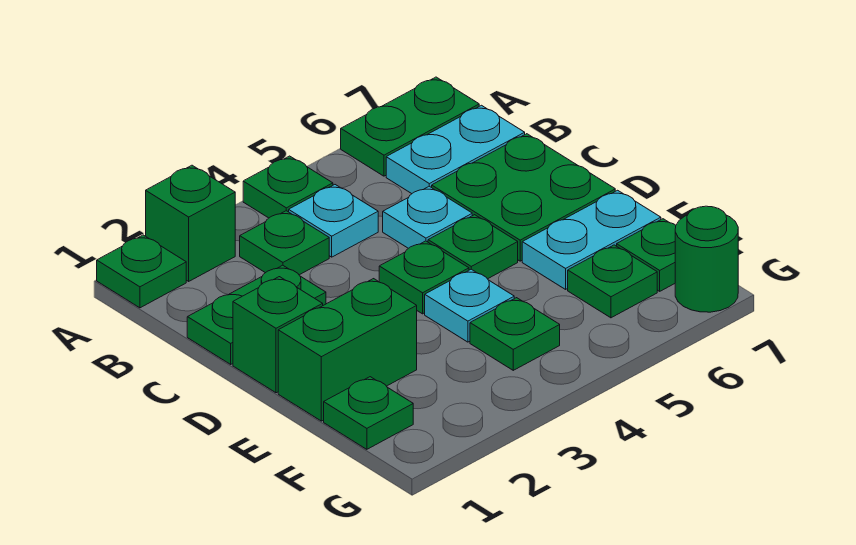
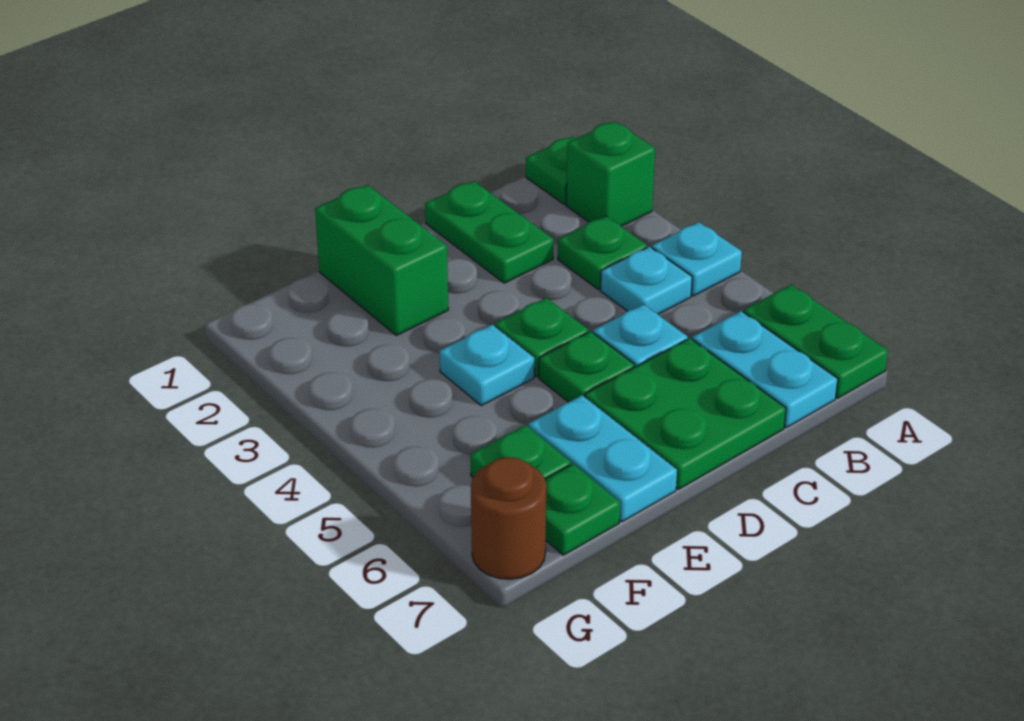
green 1x1 plate [243,156,333,218] -> cyan 1x1 plate [652,222,742,296]
green 1x1 brick [233,277,323,393] -> none
green 1x1 plate [324,377,413,449] -> none
green 1x1 plate [470,298,560,370] -> none
green 1x1 round brick [675,206,738,312] -> brown 1x1 round brick [471,457,546,579]

